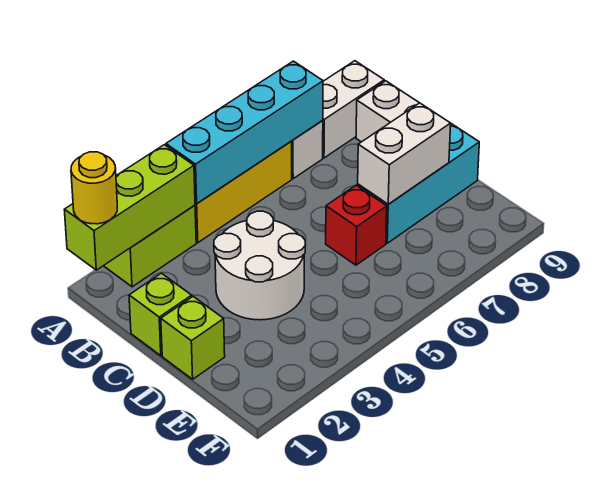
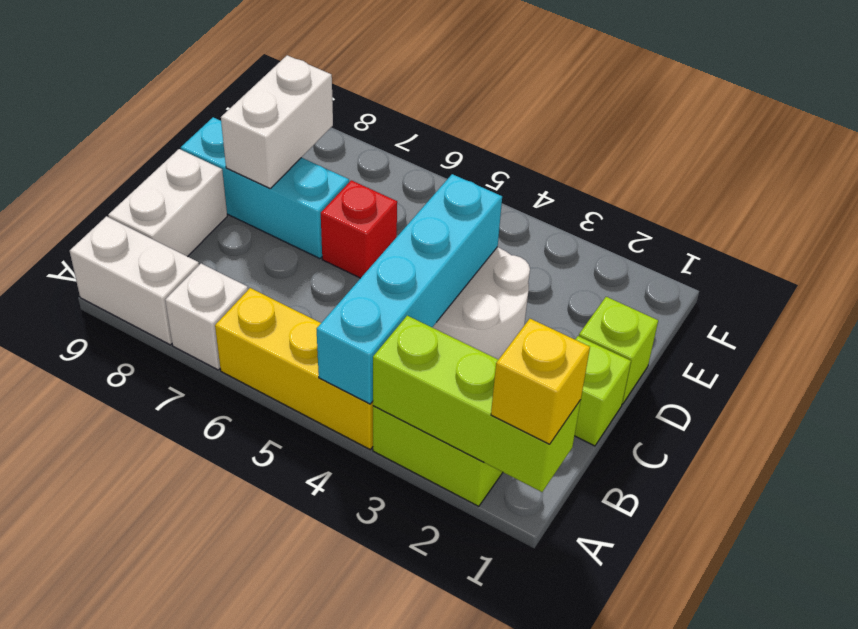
yellow 1x1 round brick [71,152,117,224] -> yellow 1x1 brick [491,319,590,444]
cyan 1x4 brick [166,61,323,204] -> cyan 1x4 brick turned to [317,174,502,404]
white 1x2 brick [358,103,451,204] -> white 1x2 brick turned to [221,55,333,189]

